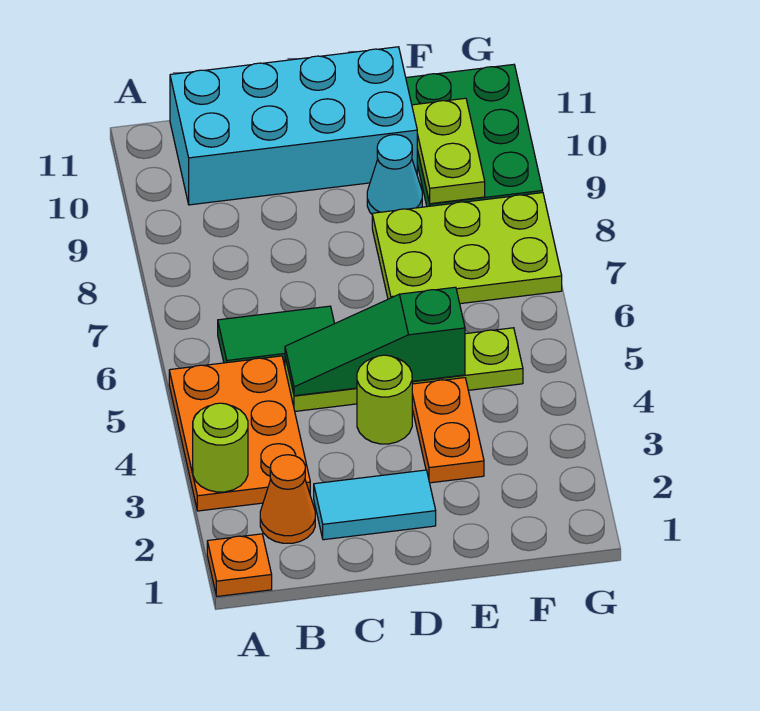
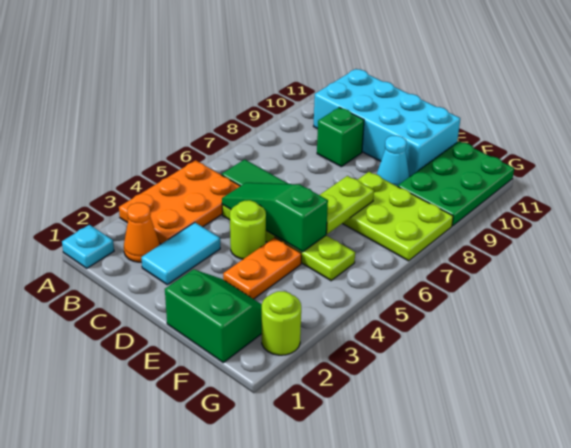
orange 1x1 plate [207,534,272,596] -> cyan 1x1 plate [62,225,114,268]
lime 1x1 round brick [193,403,248,492] -> lime 1x1 round brick moved to [262,291,301,355]
cyan 1x2 tile [314,470,436,540] -> cyan 1x2 tile turned to [141,223,220,285]
none -> green 1x1 brick [317,107,364,167]
none -> green 2x2 slope [165,269,262,363]
lime 1x2 plate [412,98,485,204] -> lime 1x2 plate moved to [320,176,374,234]

